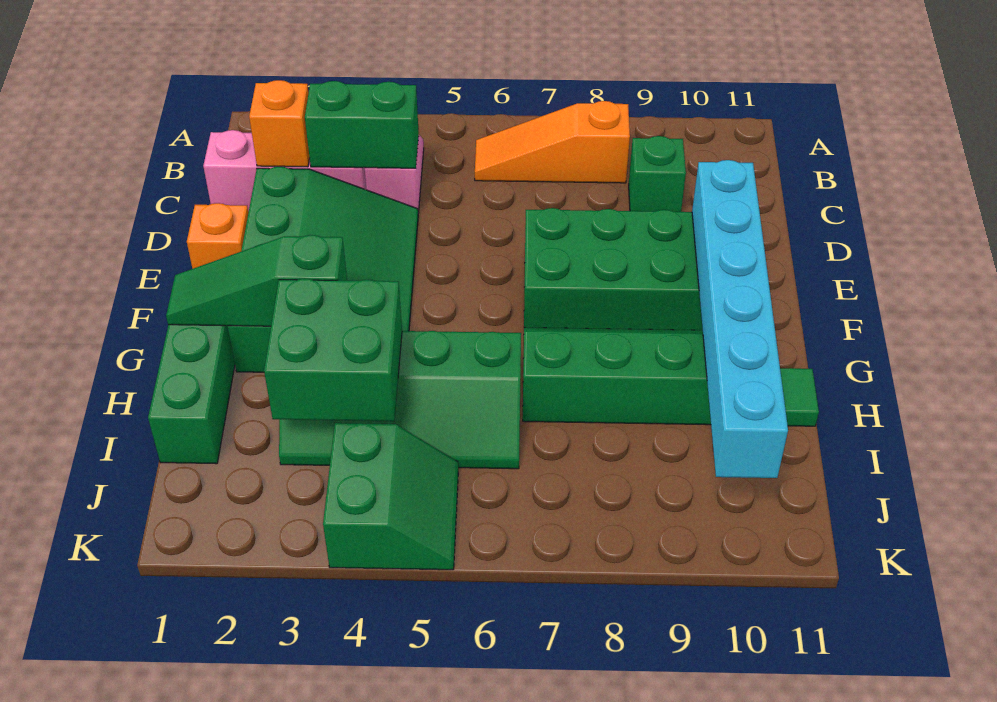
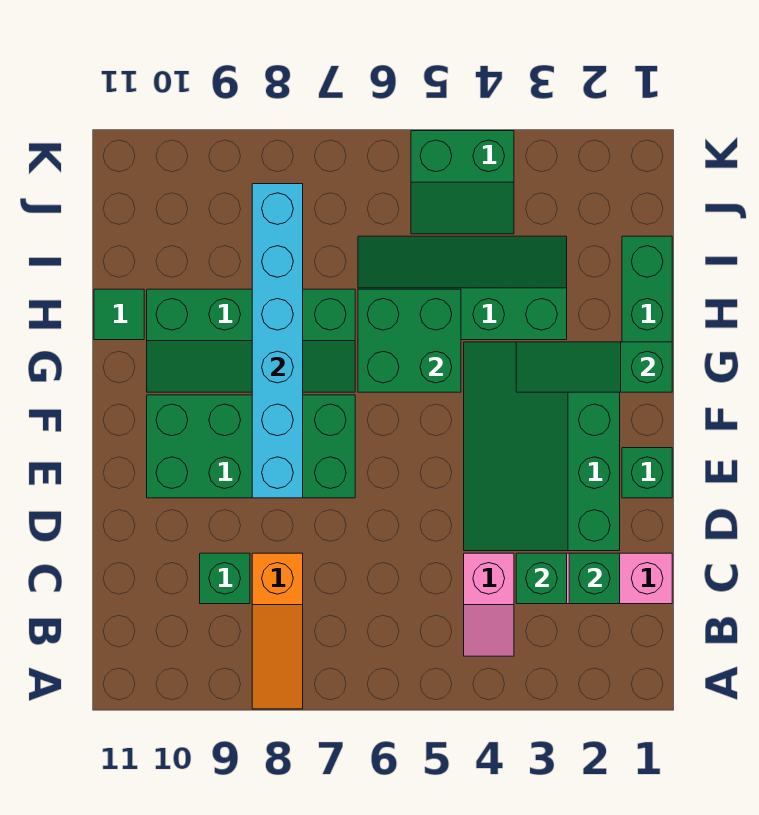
orange 1x3 slope [475,101,630,183] -> orange 1x3 slope turned to [252,553,303,709]
orange 1x1 brick [249,80,310,167] -> green 1x1 brick [569,553,620,604]
green 1x2 brick [305,81,419,168] -> green 1x1 brick [516,553,567,604]
orange 1x1 brick [187,203,248,269] -> green 1x1 brick [622,448,672,498]
cyan 1x6 brick [692,160,788,478] -> cyan 1x6 brick moved to [252,184,303,498]
green 1x3 slope [166,235,347,326] -> green 1x3 slope turned to [516,342,672,392]
green 2x2 brick [264,279,402,421] -> green 2x2 brick moved to [358,289,461,392]
green 2x2 slope [323,423,458,570] -> green 2x2 slope turned to [411,131,514,234]

